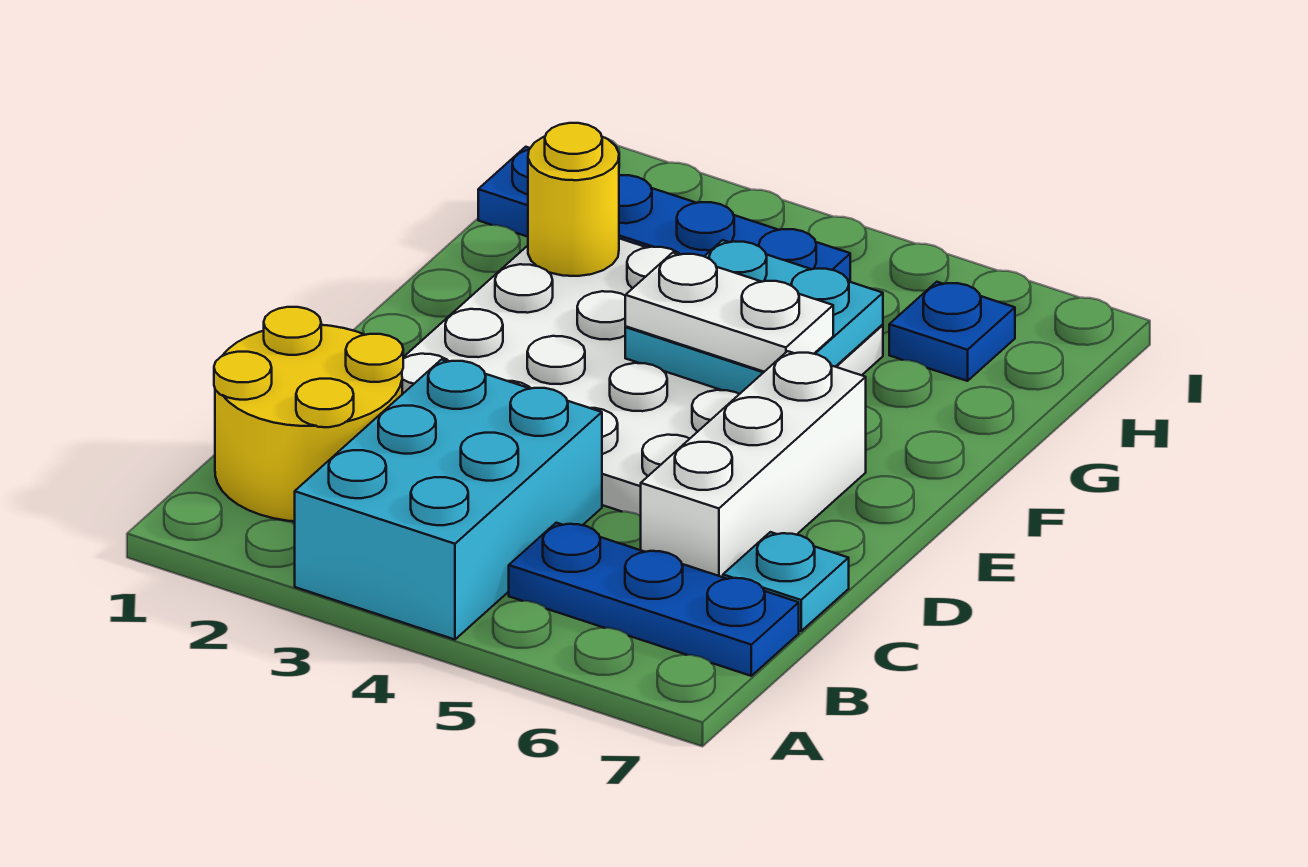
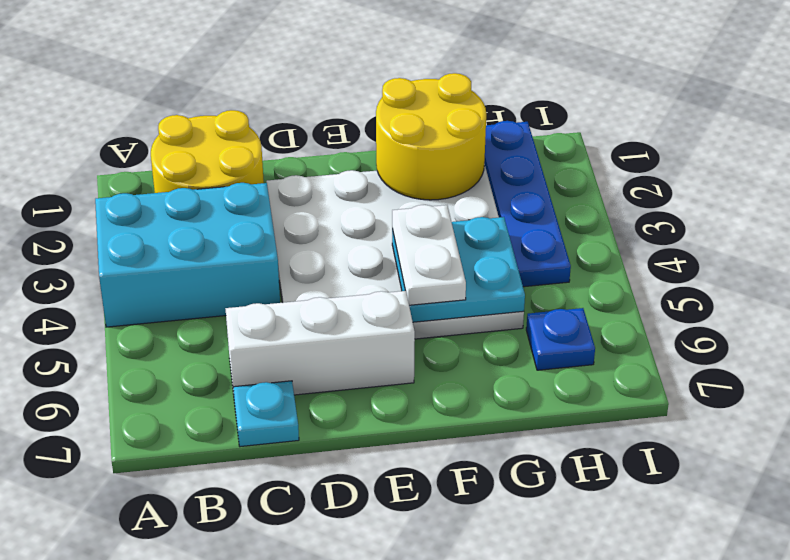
blue 1x3 plate [509,523,799,676] -> none
yellow 1x1 round brick [528,123,619,276] -> yellow 2x2 round brick [376,73,486,200]

